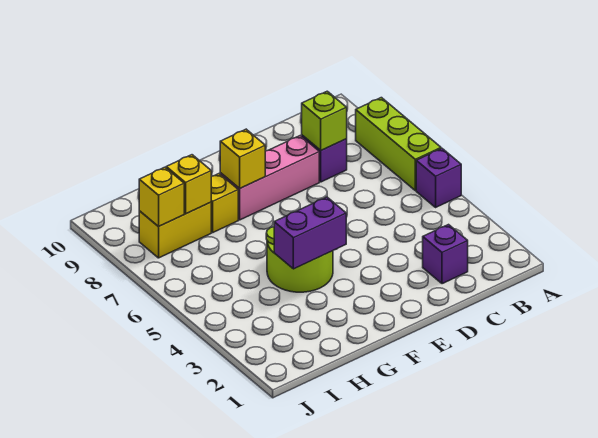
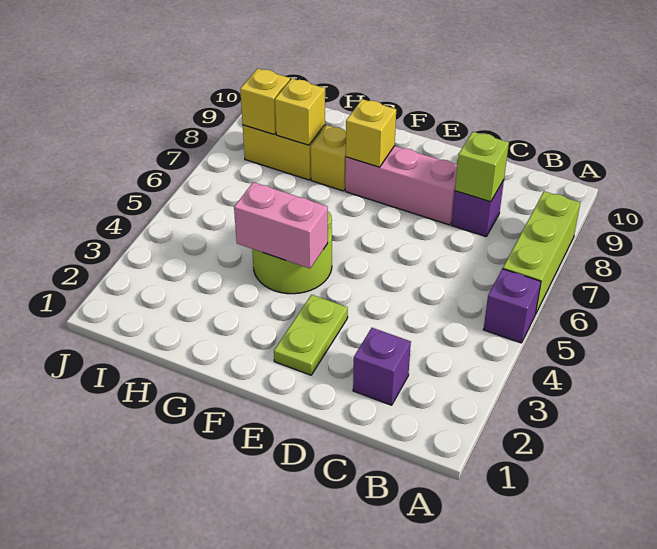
none -> lime 1x2 plate [274,295,348,375]
purple 1x2 brick [274,197,346,269] -> pink 1x2 brick [234,182,328,268]

